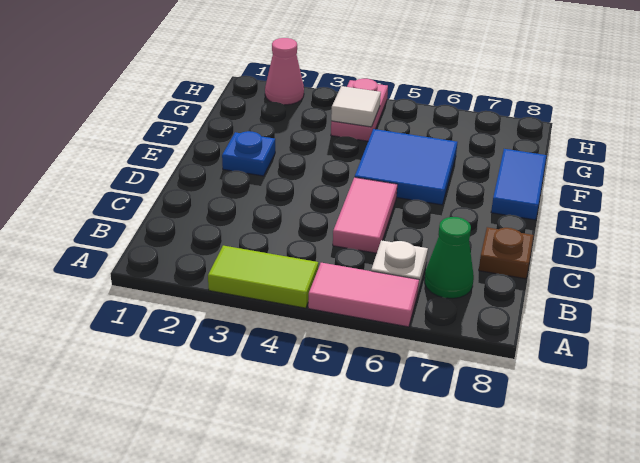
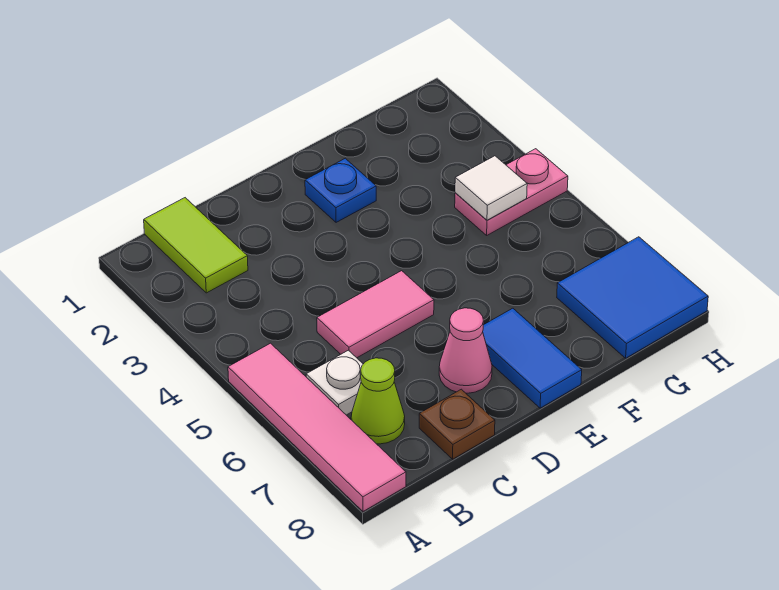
lime 1x2 tile [208,246,318,308] -> lime 1x2 tile moved to [144,198,248,293]
pink 1x2 tile [308,263,419,327] -> pink 1x4 tile [228,343,406,511]
green 1x1 cone [425,217,474,298] -> lime 1x1 cone [351,358,405,444]
blue 2x2 tile [355,129,457,205] -> blue 2x2 tile moved to [557,237,708,358]
blue 1x2 tile [491,149,546,220] -> blue 1x2 tile turned to [483,308,582,408]
pink 1x1 cone [265,38,304,105] -> pink 1x1 cone moved to [439,308,492,393]

